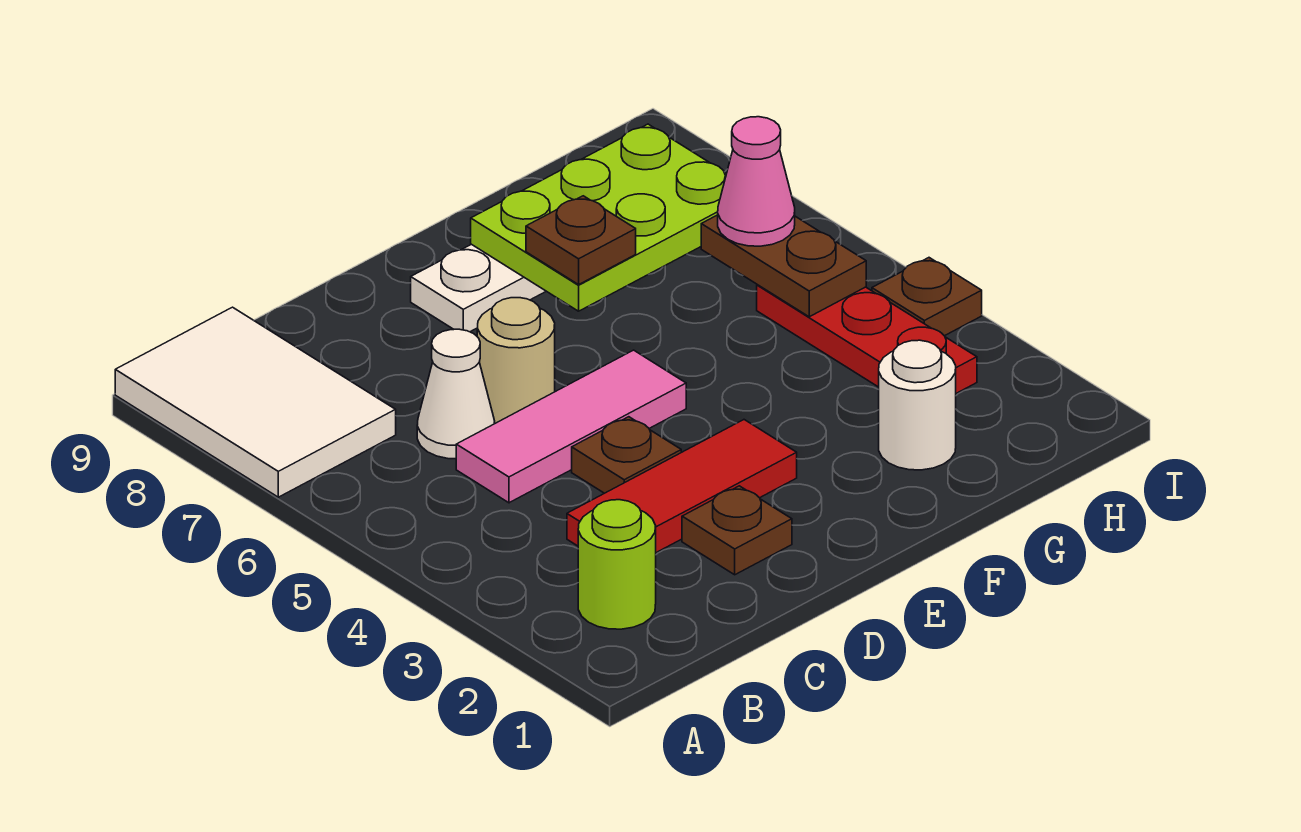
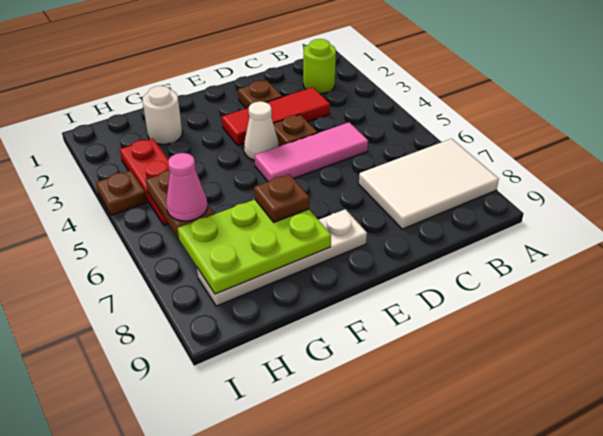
white 2x3 tile [115,307,396,497] -> white 2x3 tile turned to [359,139,499,229]
white 1x1 cone [417,329,495,459] -> white 1x1 cone moved to [244,101,279,160]
tan 1x1 round brick [477,298,555,423] -> none

